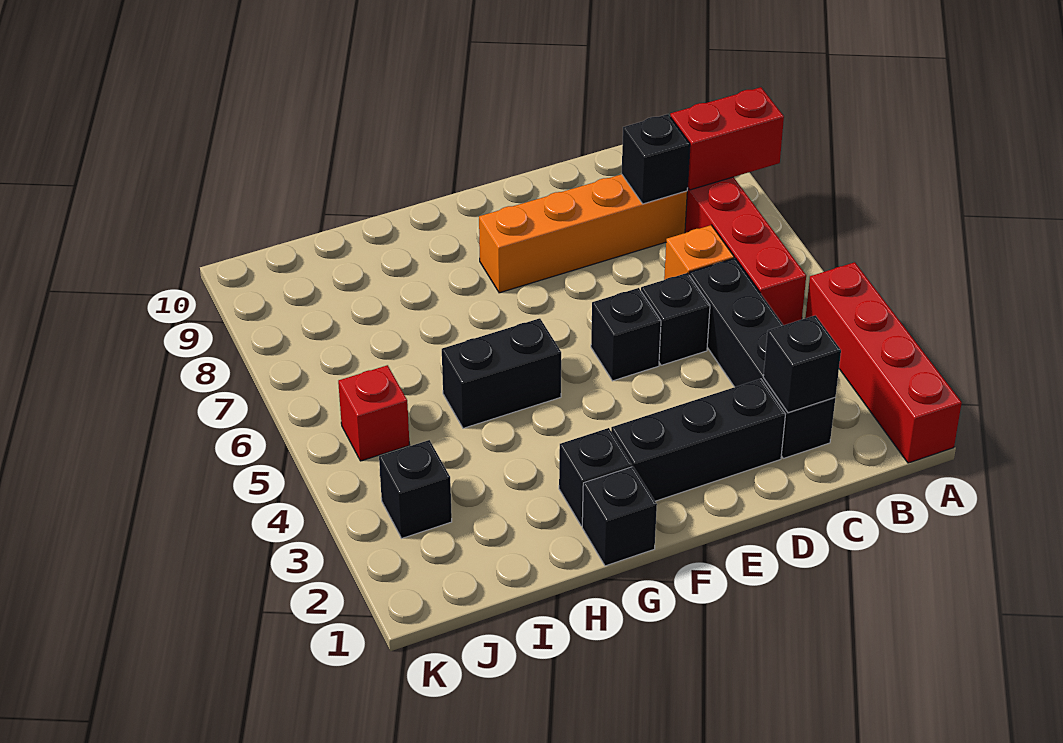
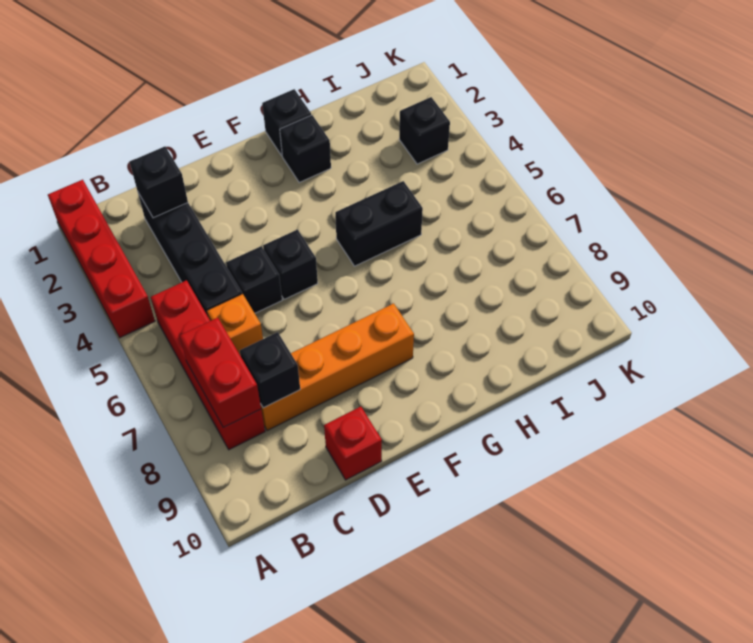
red 1x2 brick [670,87,784,190] -> red 1x2 brick turned to [180,318,261,427]
black 1x3 brick [611,379,785,501] -> none
red 1x1 brick [338,365,410,461] -> red 1x1 brick moved to [324,407,382,480]

